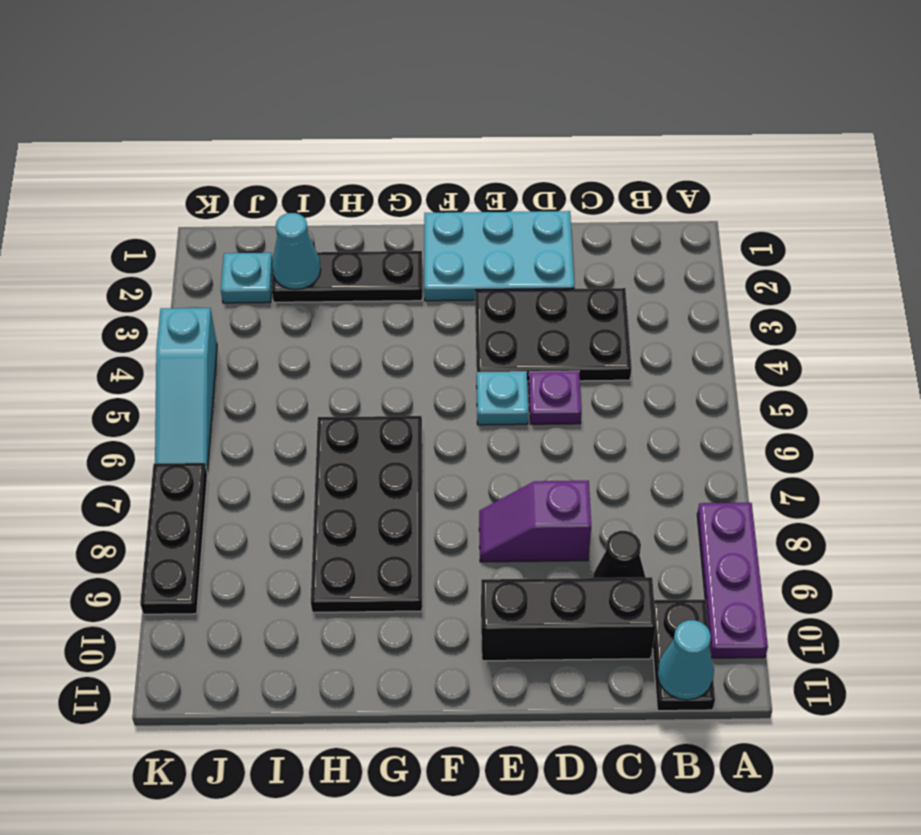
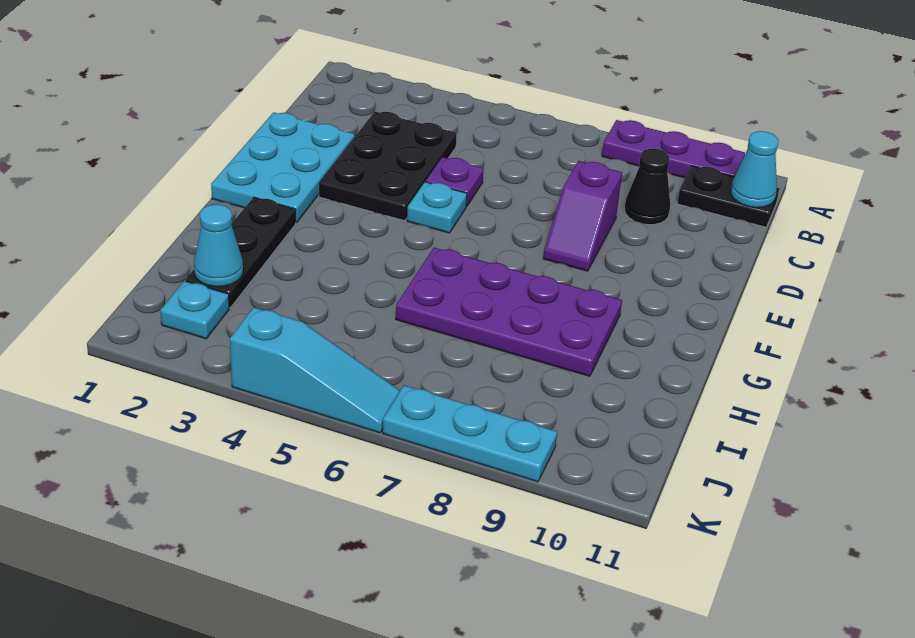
black 1x3 brick [481,577,656,661] -> none
black 2x4 plate [311,416,422,612] -> purple 2x4 plate [396,248,622,376]
black 1x3 plate [140,463,207,614] -> cyan 1x3 plate [383,385,557,482]

